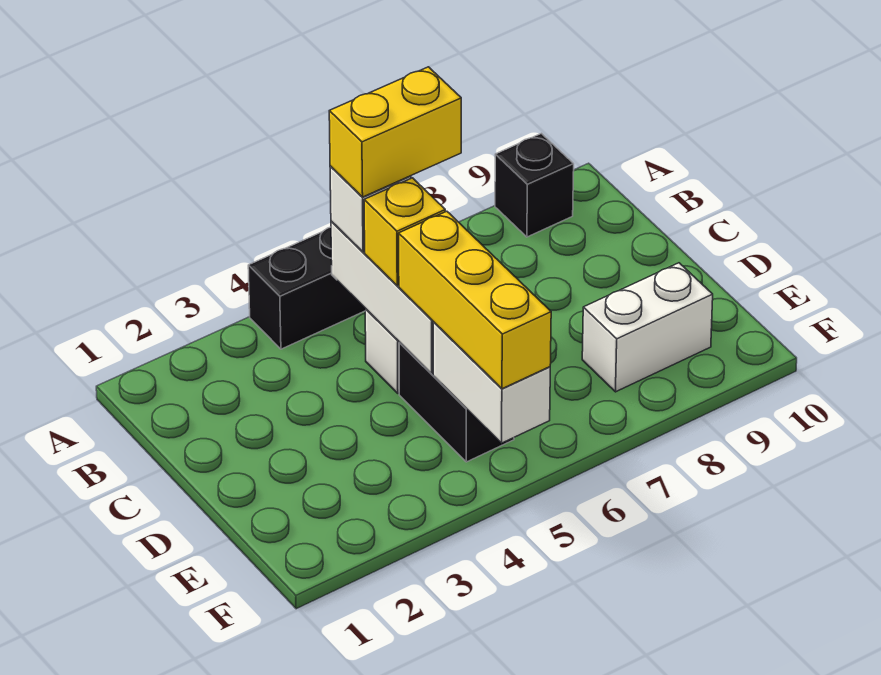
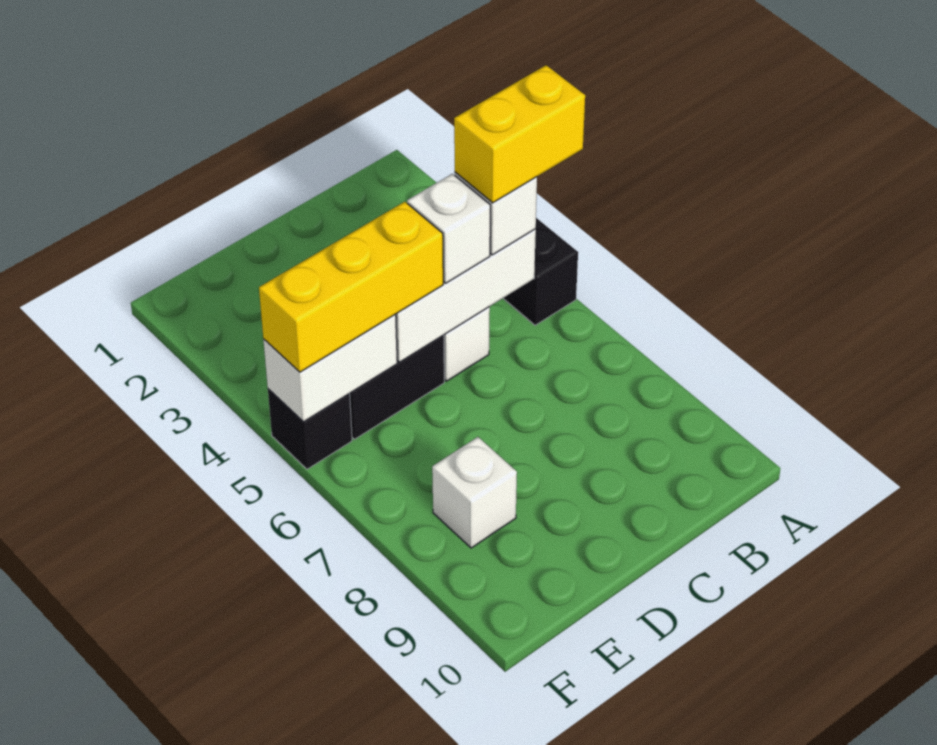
black 1x1 brick [495,133,574,237] -> black 1x1 brick moved to [268,389,352,469]
yellow 1x2 brick [329,67,461,197] -> yellow 1x2 brick turned to [454,65,585,203]
yellow 1x1 brick [364,178,445,286] -> white 1x1 brick [407,174,490,283]
white 1x2 brick [582,263,713,392] -> white 1x1 brick [432,437,517,548]

